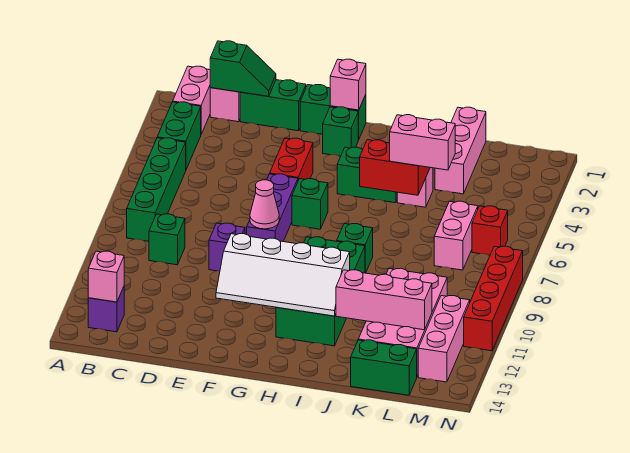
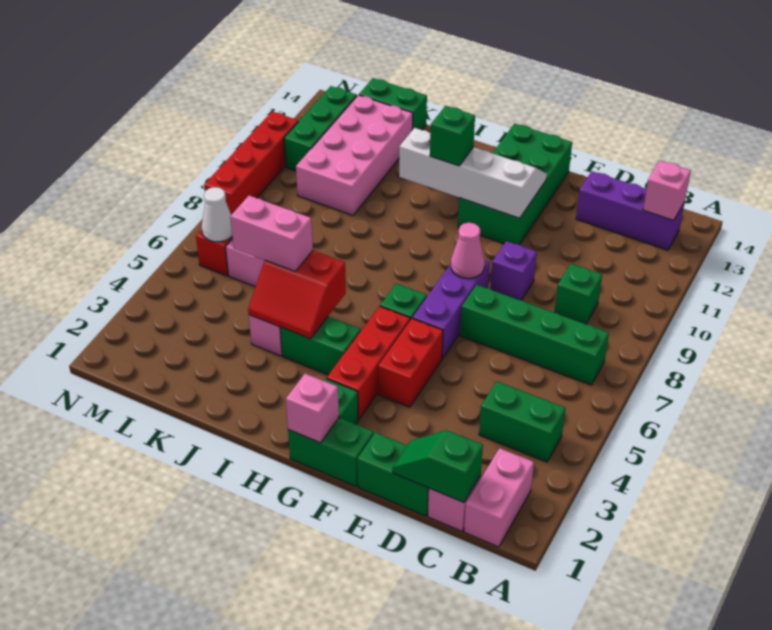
green 1x2 brick [157,102,201,169] -> green 1x2 brick turned to [479,382,565,462]
green 1x4 brick [127,138,186,241] -> green 1x4 brick turned to [460,285,609,385]
purple 1x1 brick [88,287,124,332] -> purple 1x3 brick [576,171,685,250]
none -> red 1x3 brick [327,306,410,419]
green 2x4 brick [276,237,365,346] -> green 2x4 brick moved to [458,124,572,245]
green 1x1 brick [337,224,373,273] -> green 1x1 brick moved to [430,106,475,166]
pink 1x3 brick [336,270,432,330] -> none
pink 1x3 brick [435,107,486,194] -> none
none -> white 1x1 cone [202,187,232,242]
pink 1x3 brick [418,296,470,382] -> green 1x3 brick [284,86,357,171]

